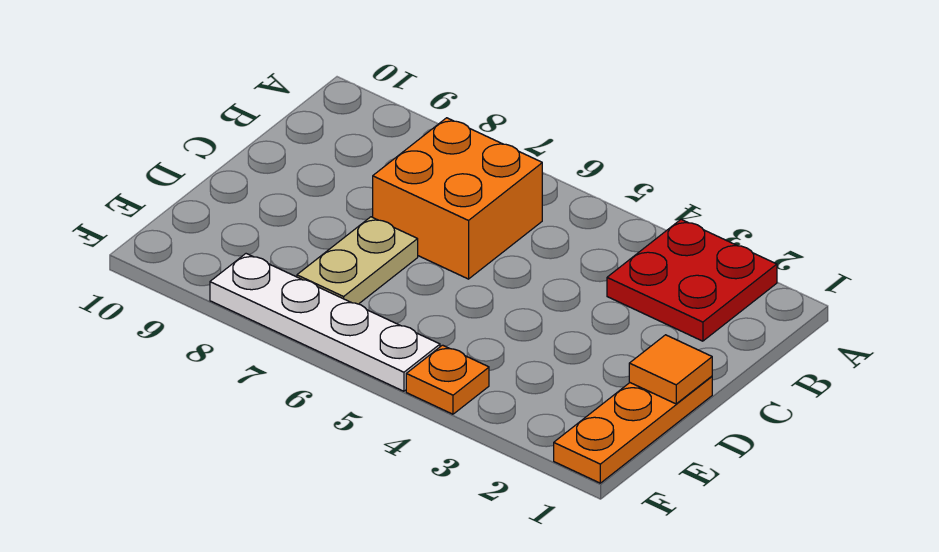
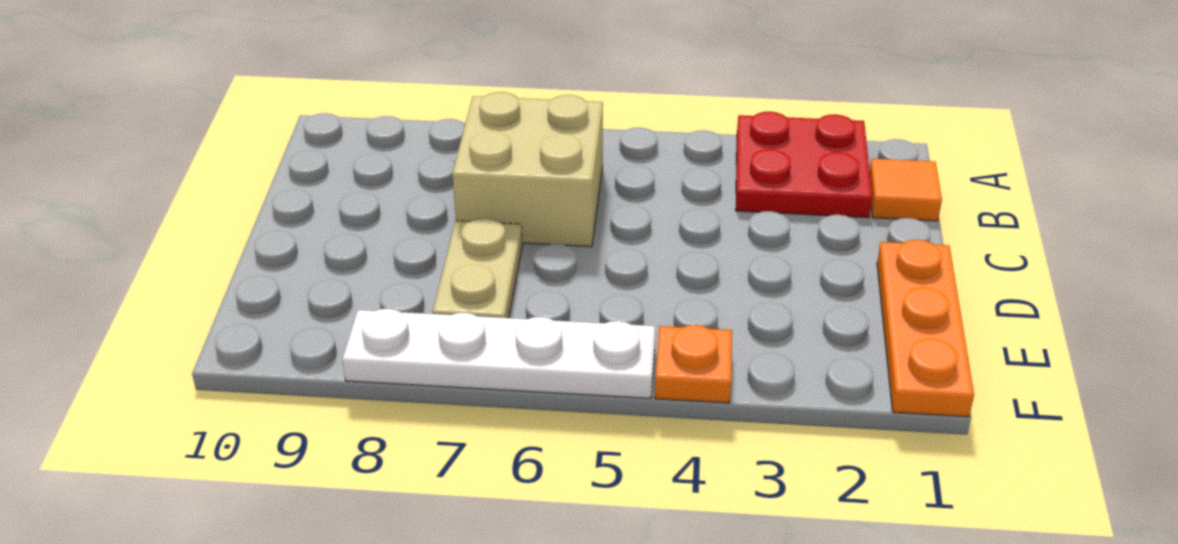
orange 2x2 brick [373,118,542,279] -> tan 2x2 brick [452,92,603,247]
orange 1x1 tile [629,335,712,404] -> orange 1x1 tile moved to [870,159,942,221]

